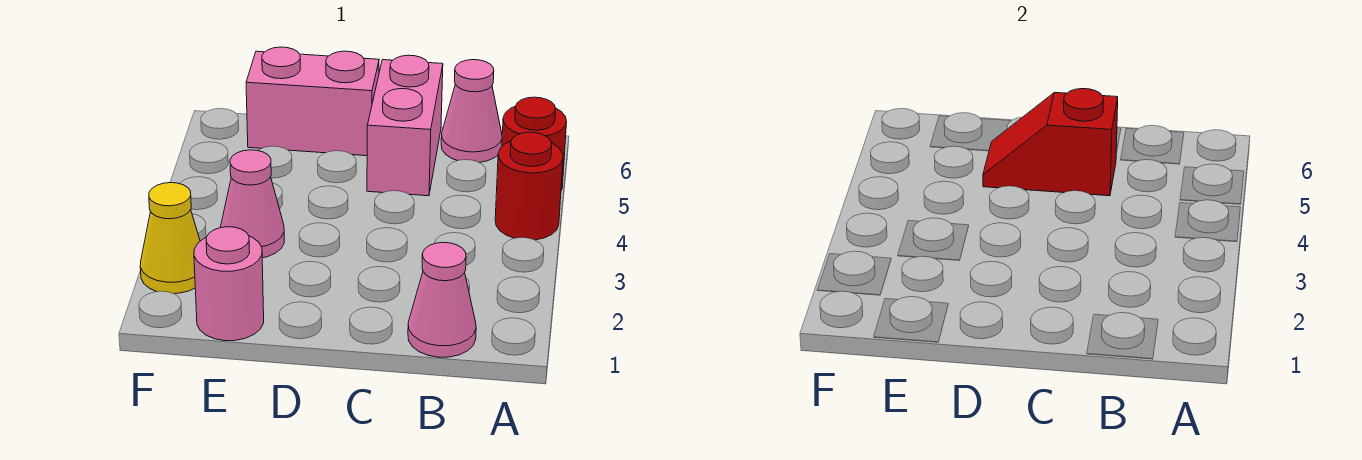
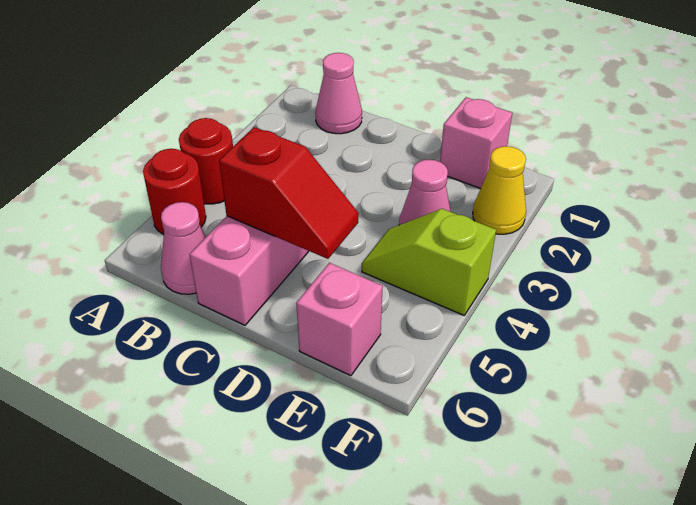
pink 1x2 brick [246,47,379,156] -> pink 1x1 brick [296,263,383,376]
pink 1x1 round brick [194,227,264,341] -> pink 1x1 brick [440,97,512,189]
none -> lime 1x2 slope [362,209,496,315]

